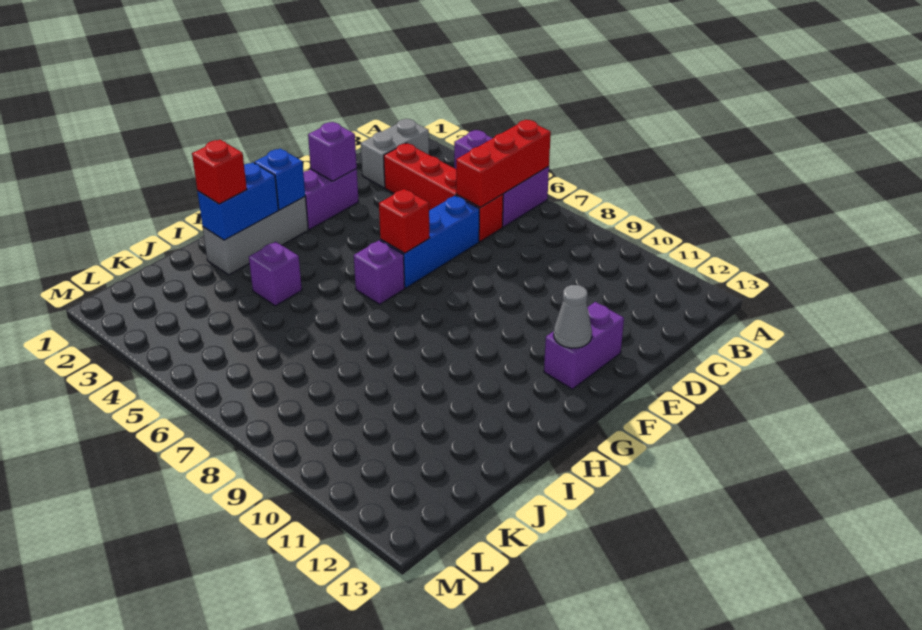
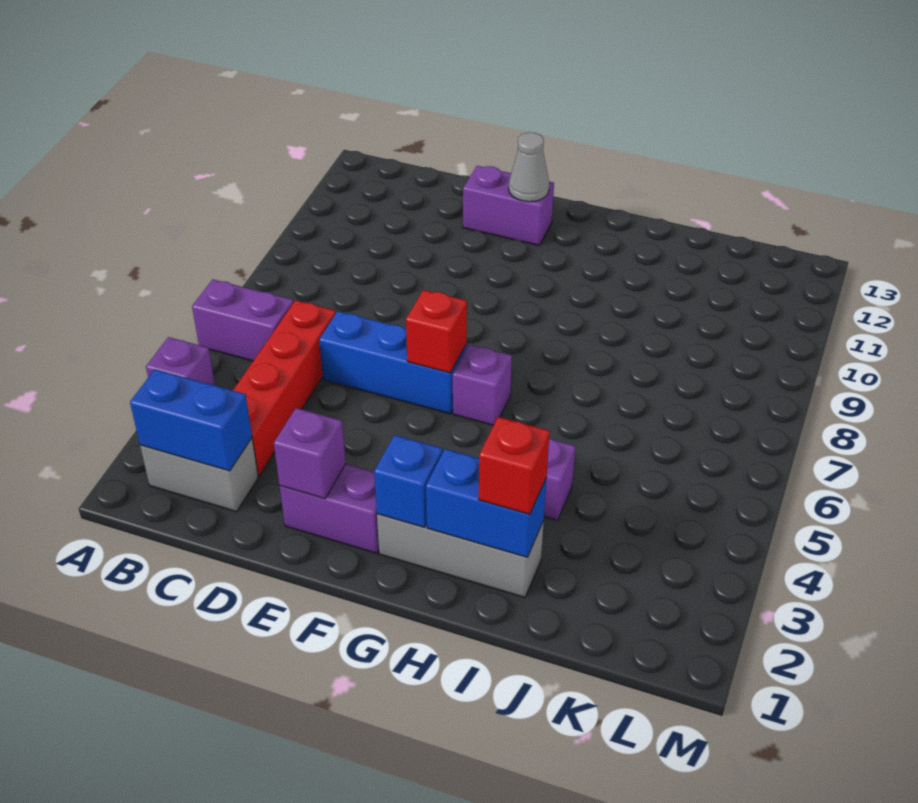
red 1x3 brick [456,120,551,207] -> none
none -> blue 1x2 brick [130,369,252,471]

